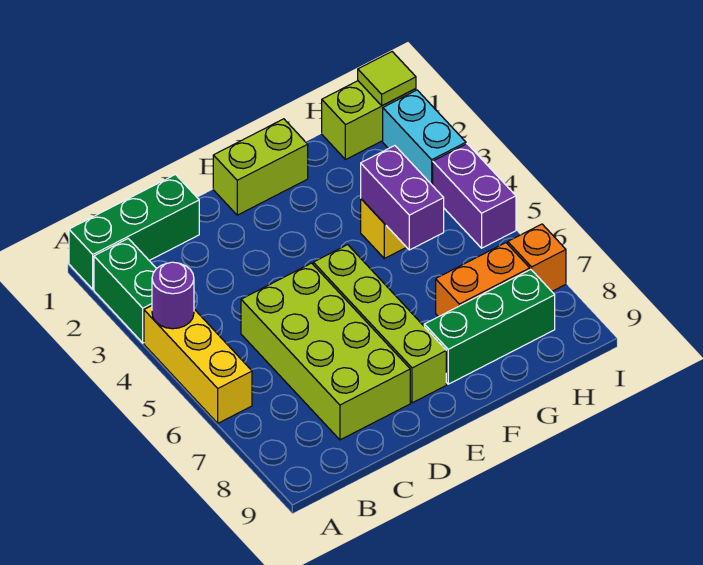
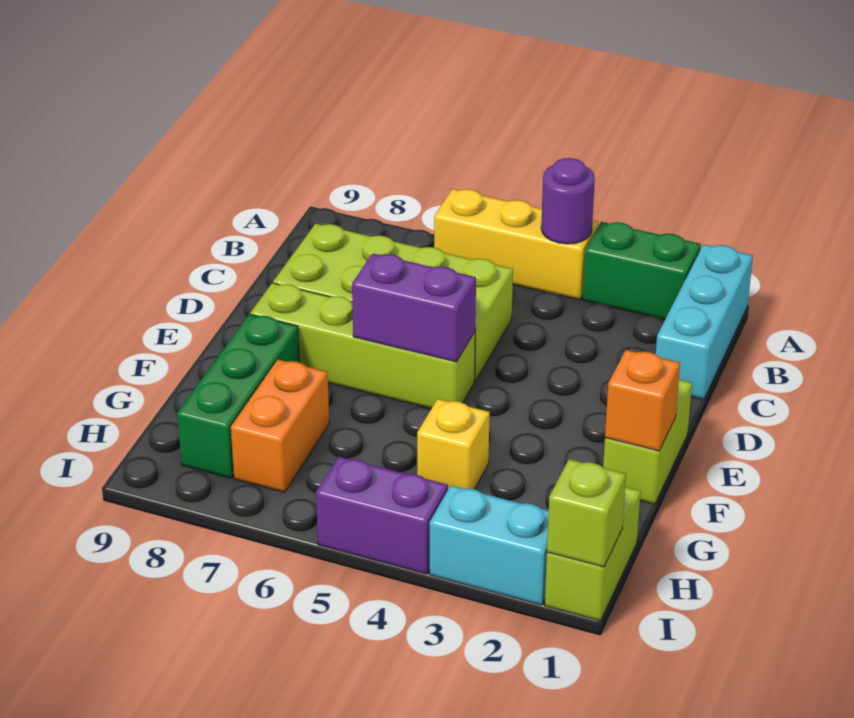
green 1x3 brick [69,175,199,289] -> cyan 1x3 brick [656,244,753,399]
purple 1x2 brick [361,146,444,250] -> purple 1x2 brick moved to [352,253,476,362]
lime 1x1 tile [358,52,416,106] -> lime 1x1 brick [547,459,626,567]
orange 1x1 brick [508,224,566,291] -> orange 1x1 brick moved to [605,350,680,451]

